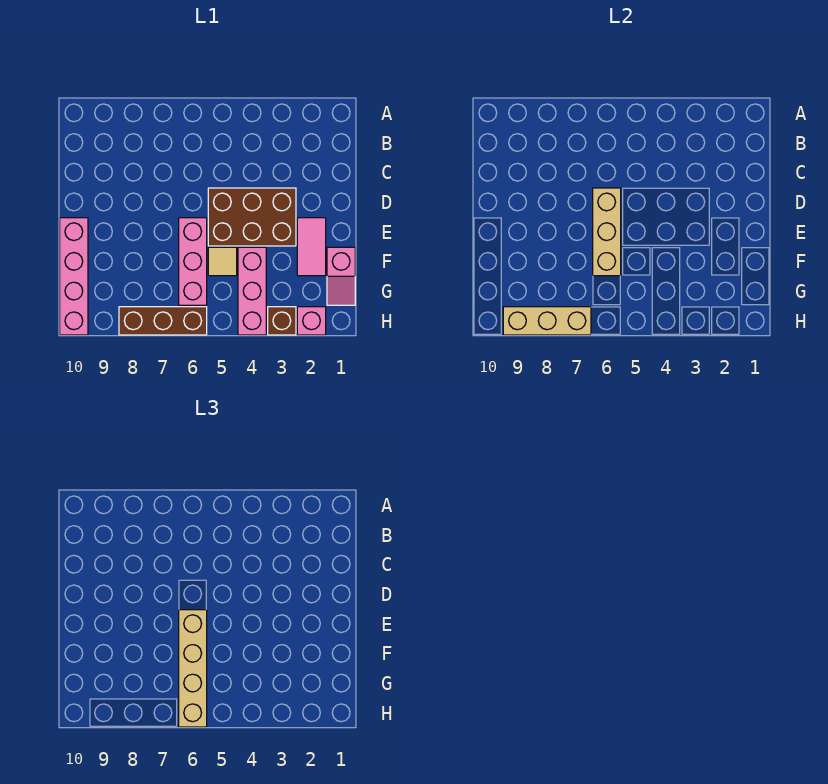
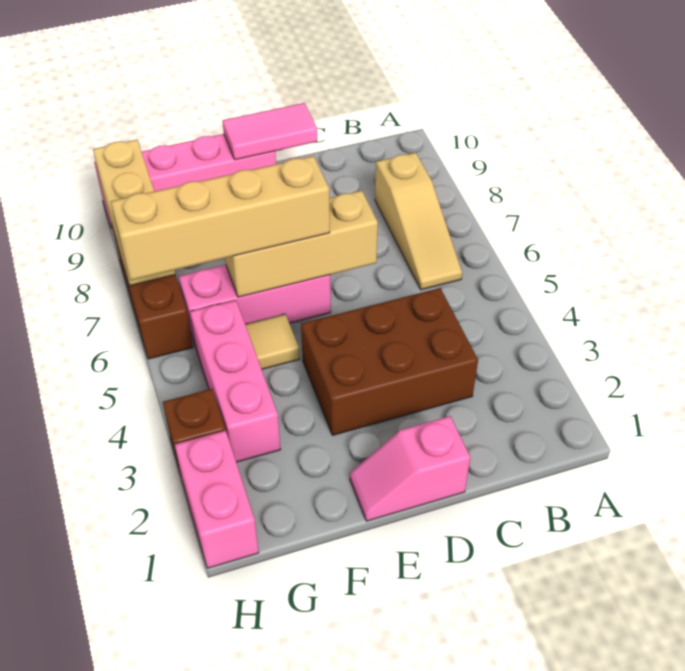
none -> tan 1x3 slope [375,153,462,290]
brown 2x3 brick [208,188,296,246] -> brown 2x3 brick turned to [301,288,478,435]
pink 1x2 tile [297,218,326,276] -> pink 1x2 tile moved to [223,103,317,160]
pink 1x2 slope [327,247,355,305] -> pink 1x2 slope moved to [350,416,470,521]
pink 1x3 brick [238,247,266,335] -> pink 1x3 brick turned to [190,300,281,462]
pink 1x1 brick [297,307,326,335] -> pink 1x2 brick [175,430,259,568]

